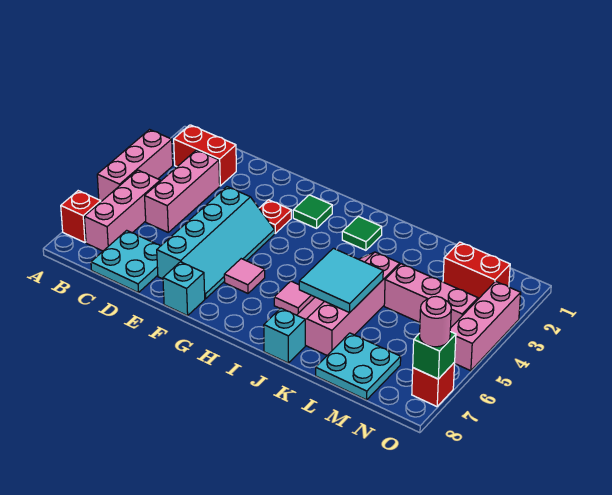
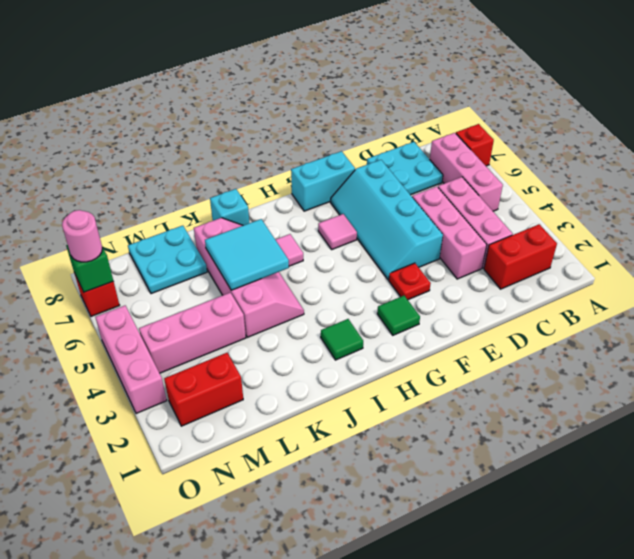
pink 1x3 brick [97,130,173,201] -> pink 1x3 brick moved to [412,187,487,279]
cyan 1x1 brick [163,262,205,316] -> cyan 1x2 brick [291,151,355,211]

